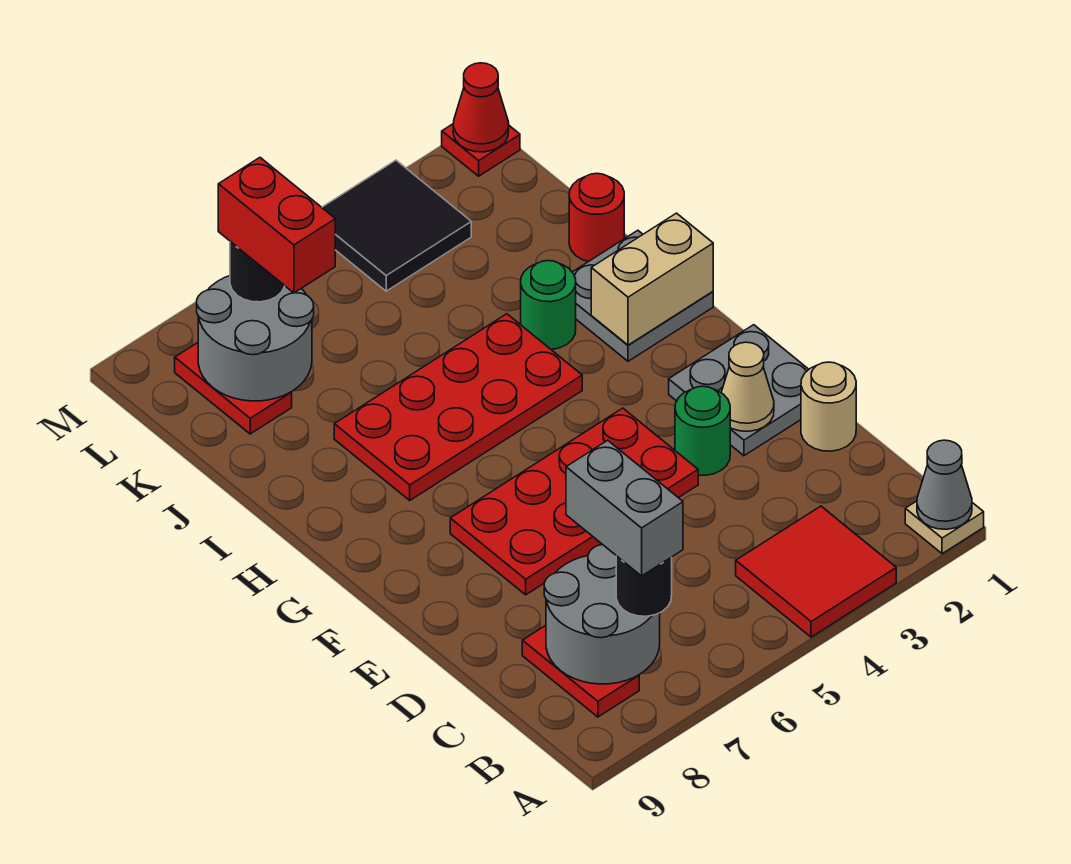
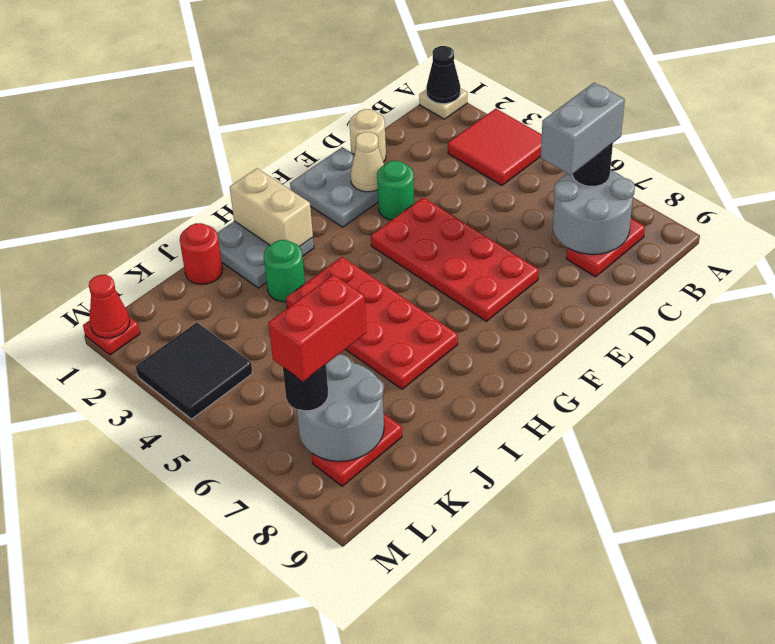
grey 1x1 cone [917,440,972,529] -> black 1x1 cone [426,46,460,104]

